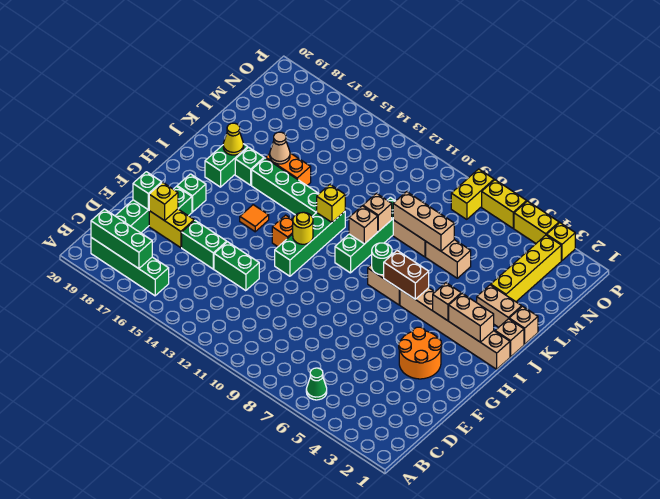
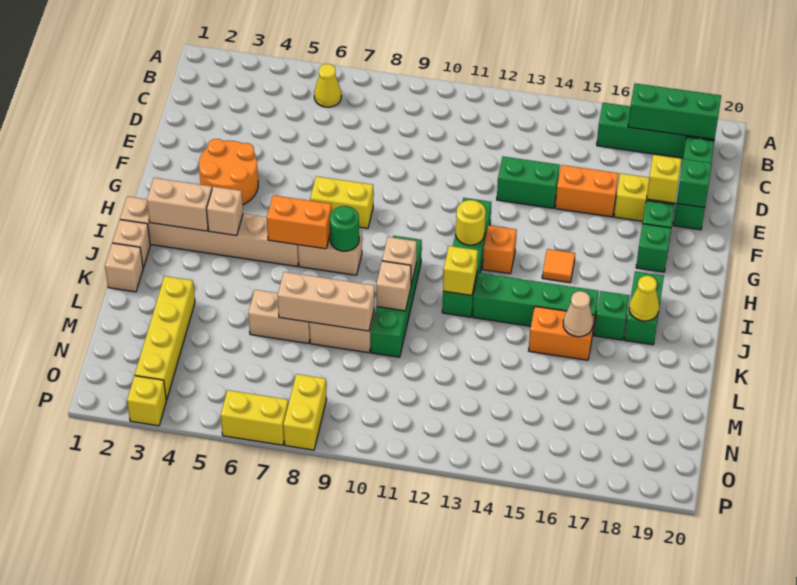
green 1x1 cone [306,368,327,400] -> yellow 1x1 cone [314,64,341,107]
green 1x2 brick [182,221,227,269] -> orange 1x2 brick [555,165,619,217]
brown 1x2 brick [384,251,429,299] -> orange 1x2 brick [267,195,332,249]
tan 1x2 brick [477,285,522,327] -> none
yellow 1x2 brick [514,201,559,243] -> yellow 1x2 brick moved to [310,176,373,228]

